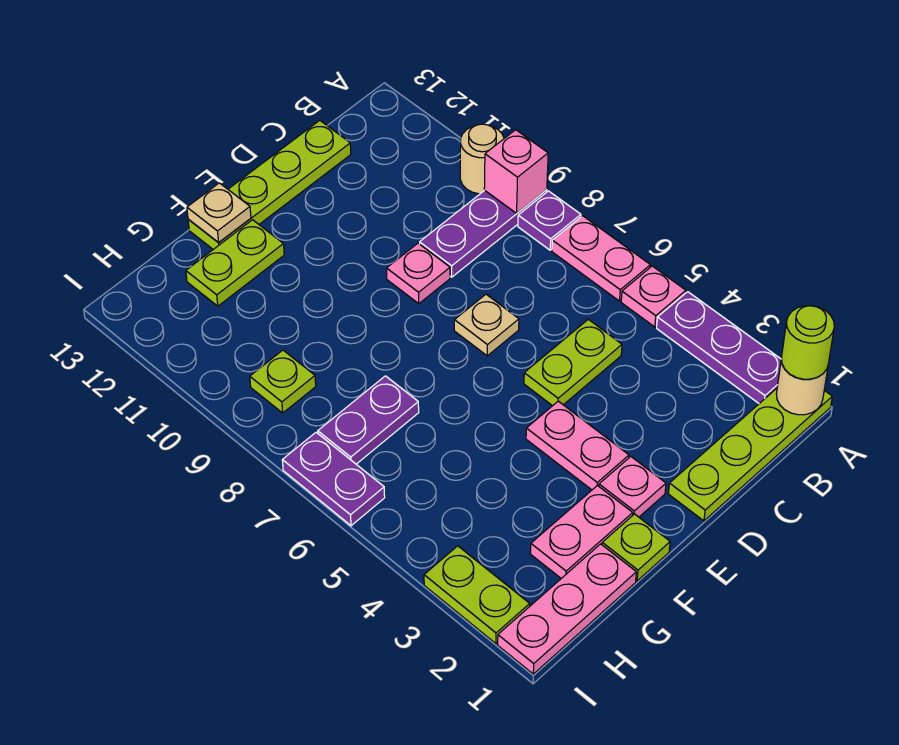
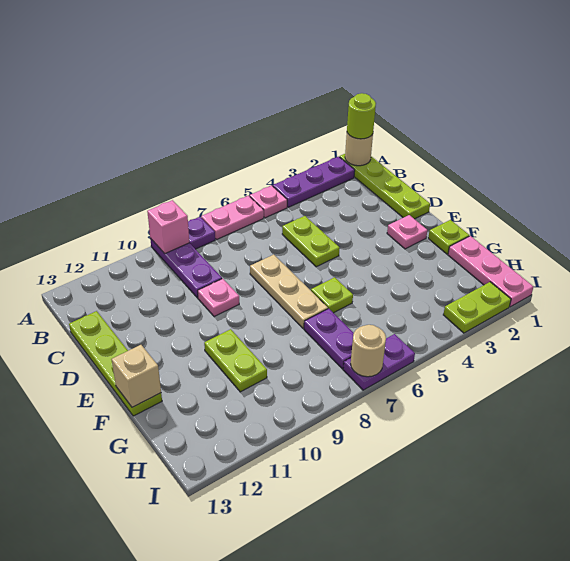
tan 1x1 round brick [460,124,504,194] -> tan 1x1 round brick moved to [351,325,386,377]
tan 1x1 plate [454,294,519,356] -> tan 1x3 plate [250,255,328,328]
pink 1x2 plate [526,401,629,490] -> none
pink 1x2 plate [530,486,633,578] -> none
lime 1x2 plate [186,220,284,306] -> lime 1x2 plate moved to [204,329,267,392]
tan 1x1 plate [187,183,251,243] -> tan 1x1 brick [111,345,161,407]
lime 1x1 plate [250,350,316,413] -> lime 1x1 plate moved to [311,277,353,313]

